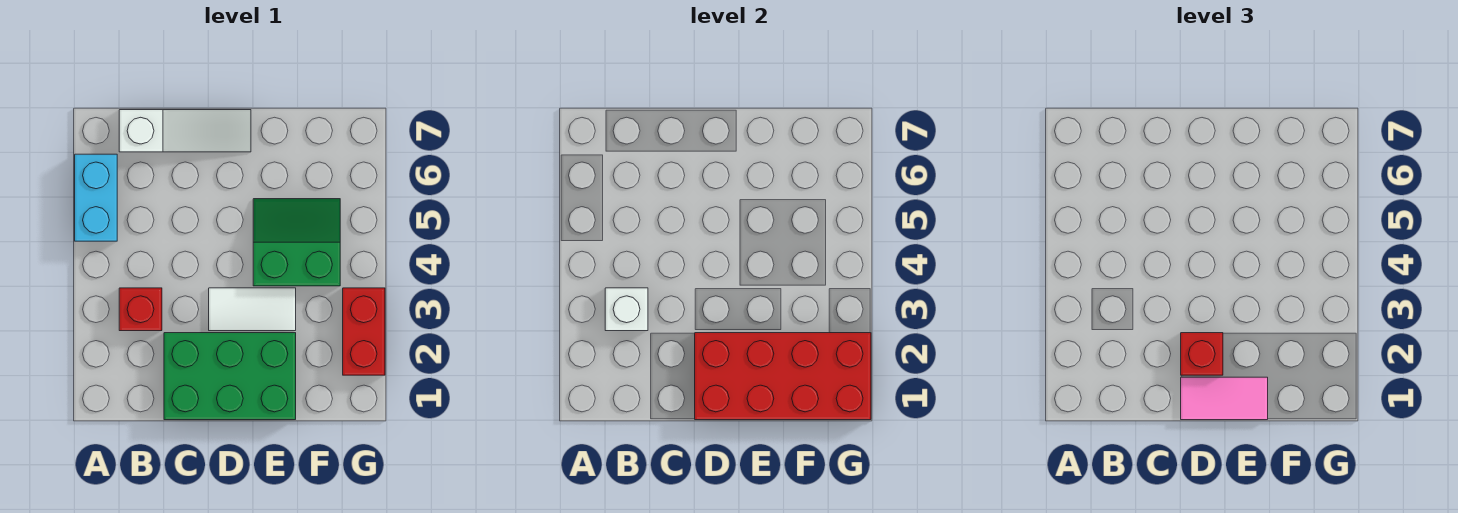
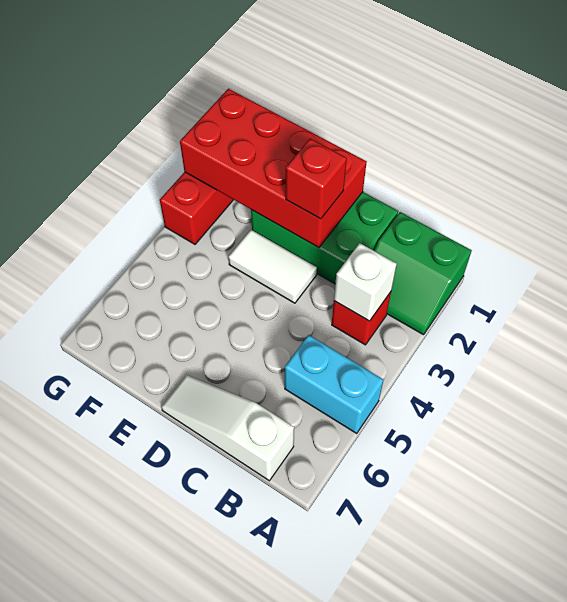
cyan 1x2 brick [75,154,117,241] -> cyan 1x2 brick turned to [285,335,383,433]
pink 1x2 tile [1181,377,1268,420] -> none
green 2x2 slope [253,199,340,286] -> green 2x2 slope moved to [374,212,472,335]

